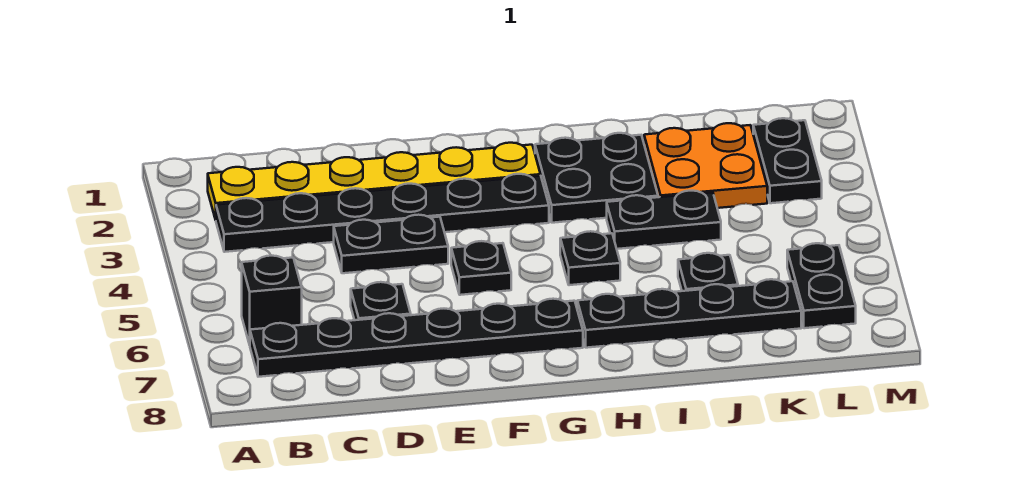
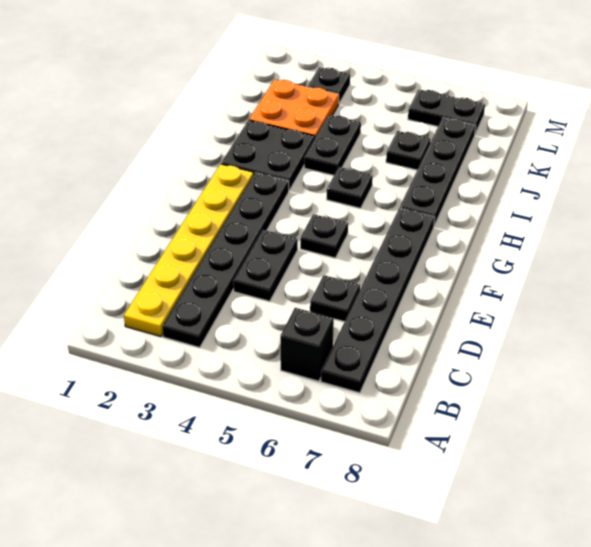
black 1x2 plate [753,118,822,203] -> black 1x1 plate [308,67,350,103]

